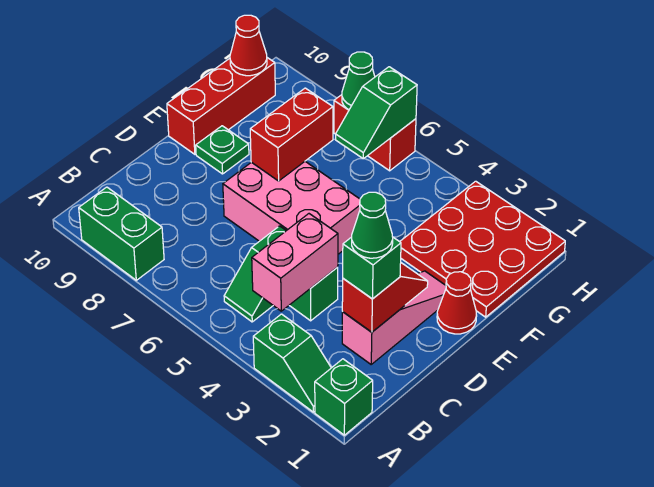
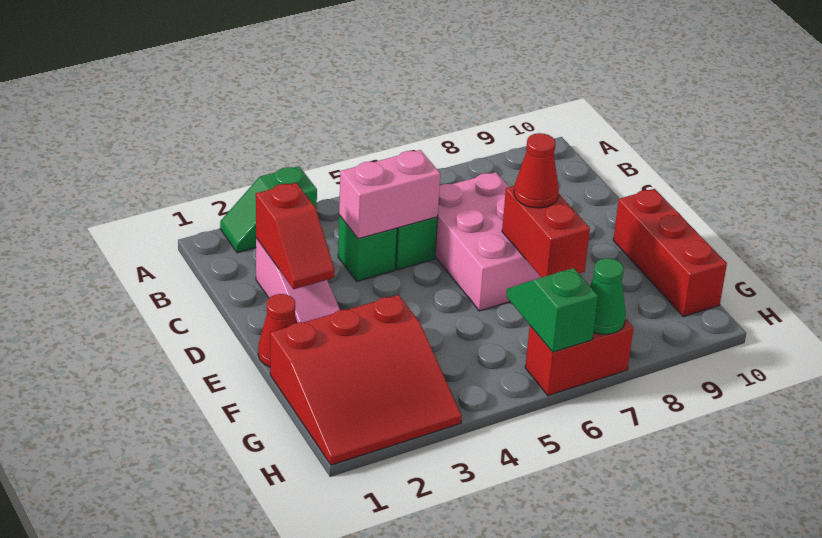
green 1x1 brick [315,359,373,435] -> none
green 1x2 brick [79,187,164,280] -> none
pink 1x2 brick [252,214,338,311] -> pink 1x2 brick turned to [339,150,440,239]
green 1x1 brick [343,237,401,299] -> none
green 1x1 cone [352,192,393,258] -> none
pink 2x3 brick [223,162,360,254] -> pink 2x3 brick turned to [435,172,541,311]
green 1x1 plate [196,126,249,174] -> none
red 3x3 plate [400,181,565,317] -> red 3x3 slope [270,295,462,465]
red 1x1 cone [230,15,267,76] -> red 1x1 cone moved to [514,133,559,208]

